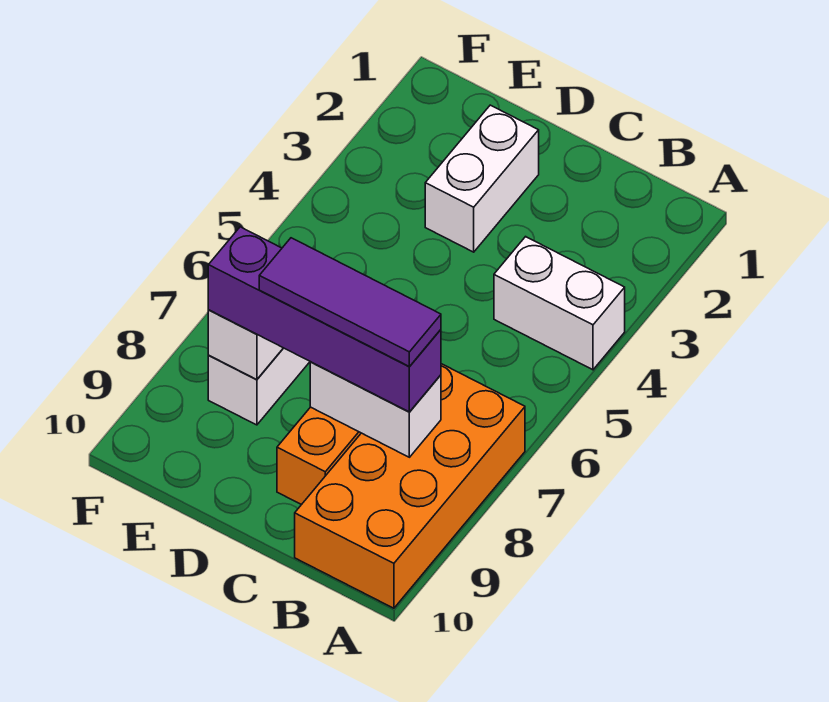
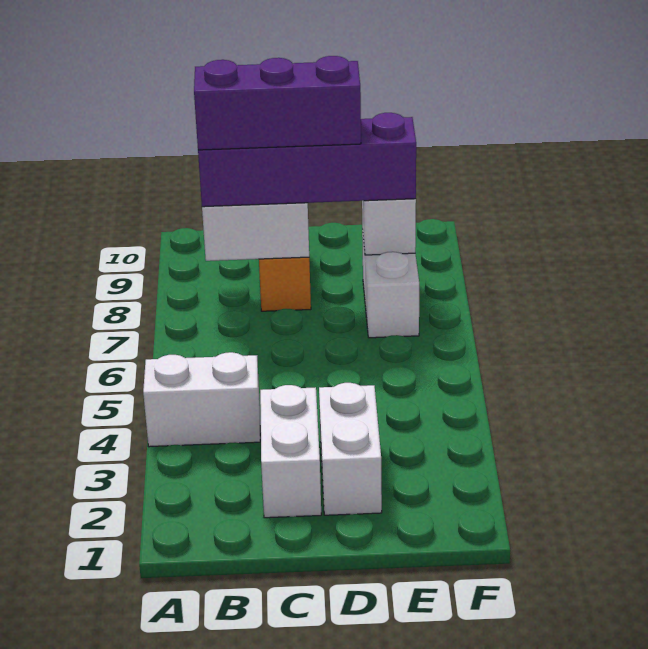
orange 2x4 brick [295,364,525,608] -> none
purple 1x3 tile [259,238,441,367] -> purple 1x3 brick [194,56,361,150]
none -> white 1x2 brick [260,385,321,518]

